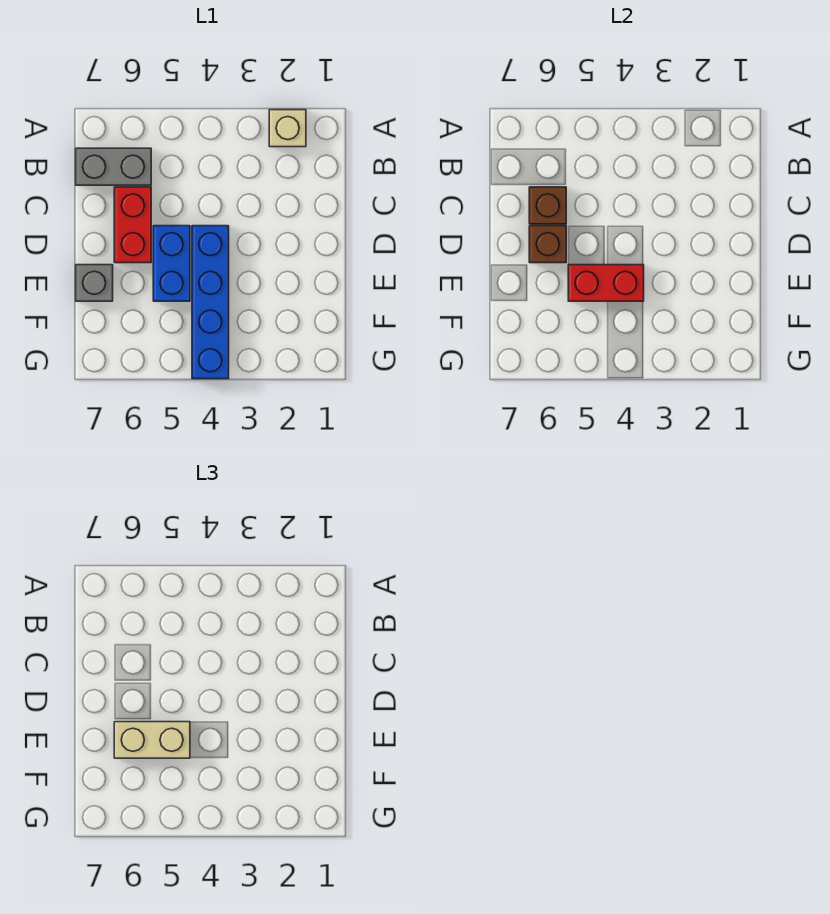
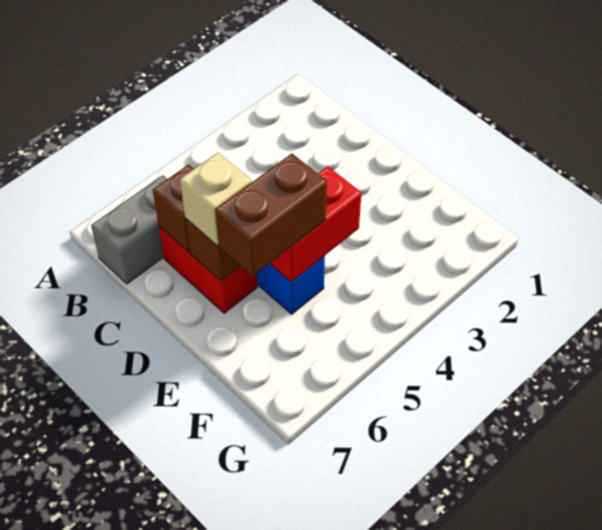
tan 1x1 brick [269,110,306,147] -> tan 1x1 brick moved to [180,153,252,246]
blue 1x4 brick [192,226,229,379] -> none
tan 1x2 brick [114,722,190,758] -> brown 1x2 brick [215,154,327,276]
grey 1x1 brick [76,265,113,301] -> none

